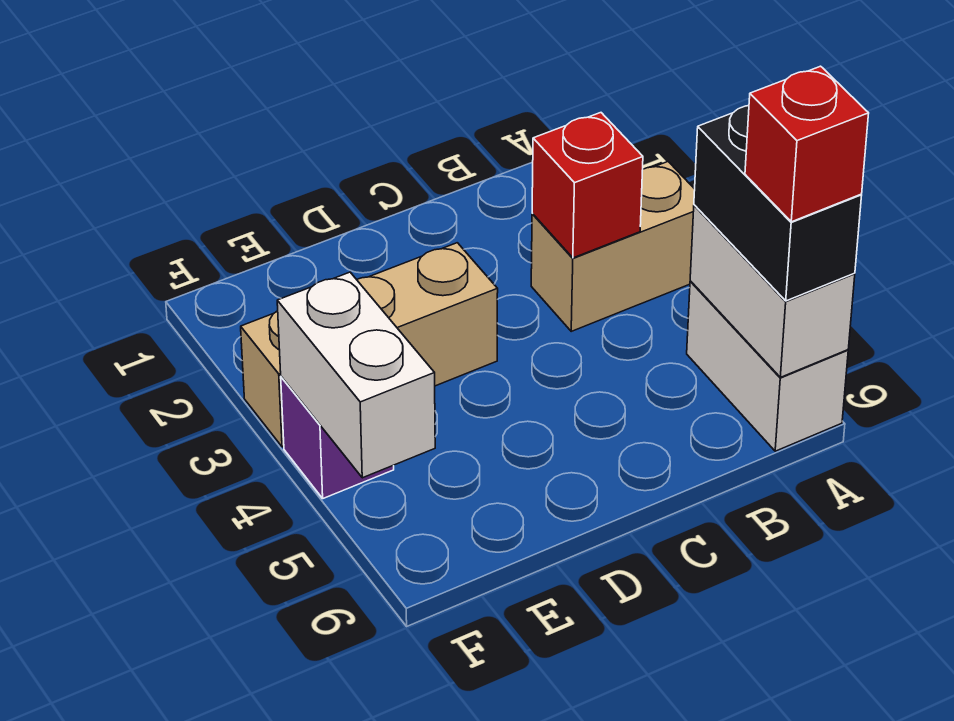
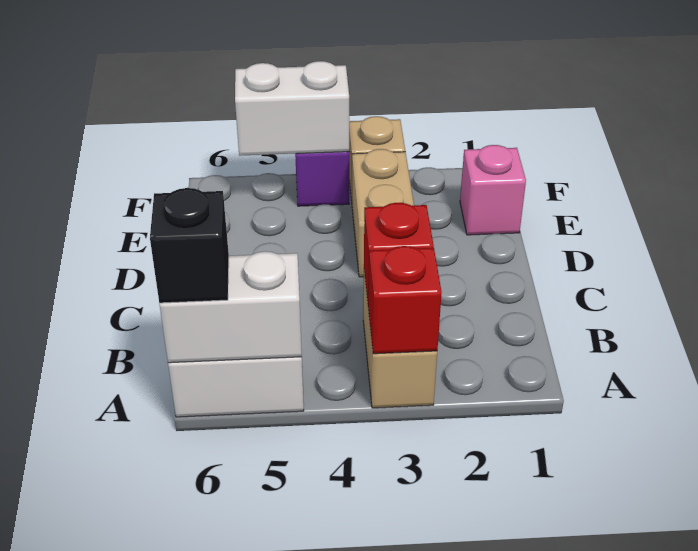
black 1x2 brick [694,106,862,301] -> black 1x1 brick [150,188,229,303]
red 1x1 brick [745,66,869,222] -> red 1x1 brick moved to [368,246,442,354]
none -> pink 1x1 brick [460,145,526,235]

